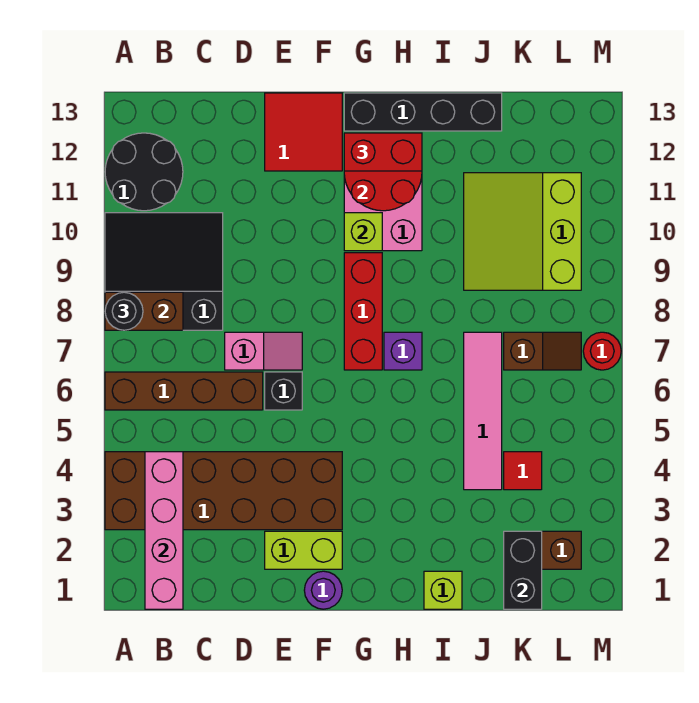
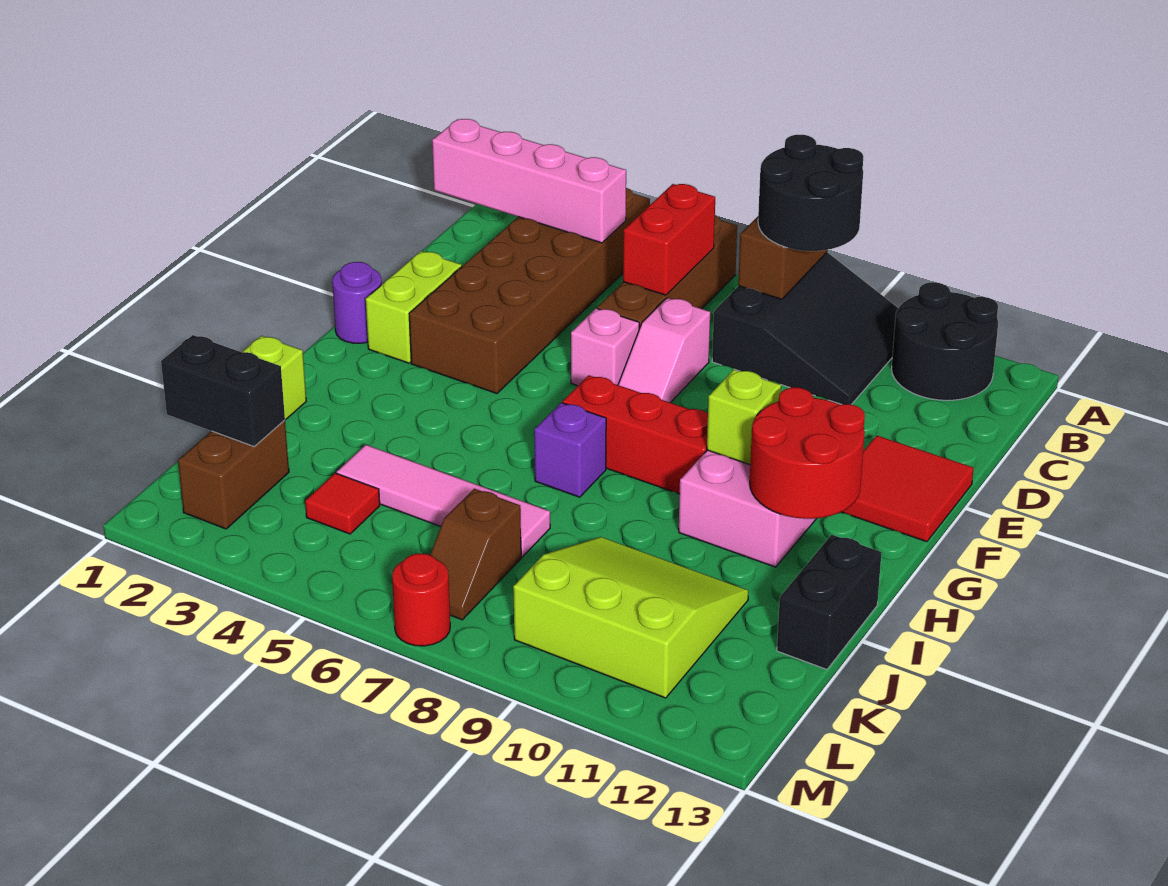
black 1x1 round brick [105,292,143,330] -> black 2x2 round brick [758,135,863,251]
black 1x1 brick [265,372,302,410] -> pink 1x1 brick [571,308,639,386]
red 1x2 brick [344,133,422,171] -> red 1x2 brick moved to [623,184,715,295]
black 1x4 brick [344,93,502,131] -> black 1x2 brick [777,535,882,669]

